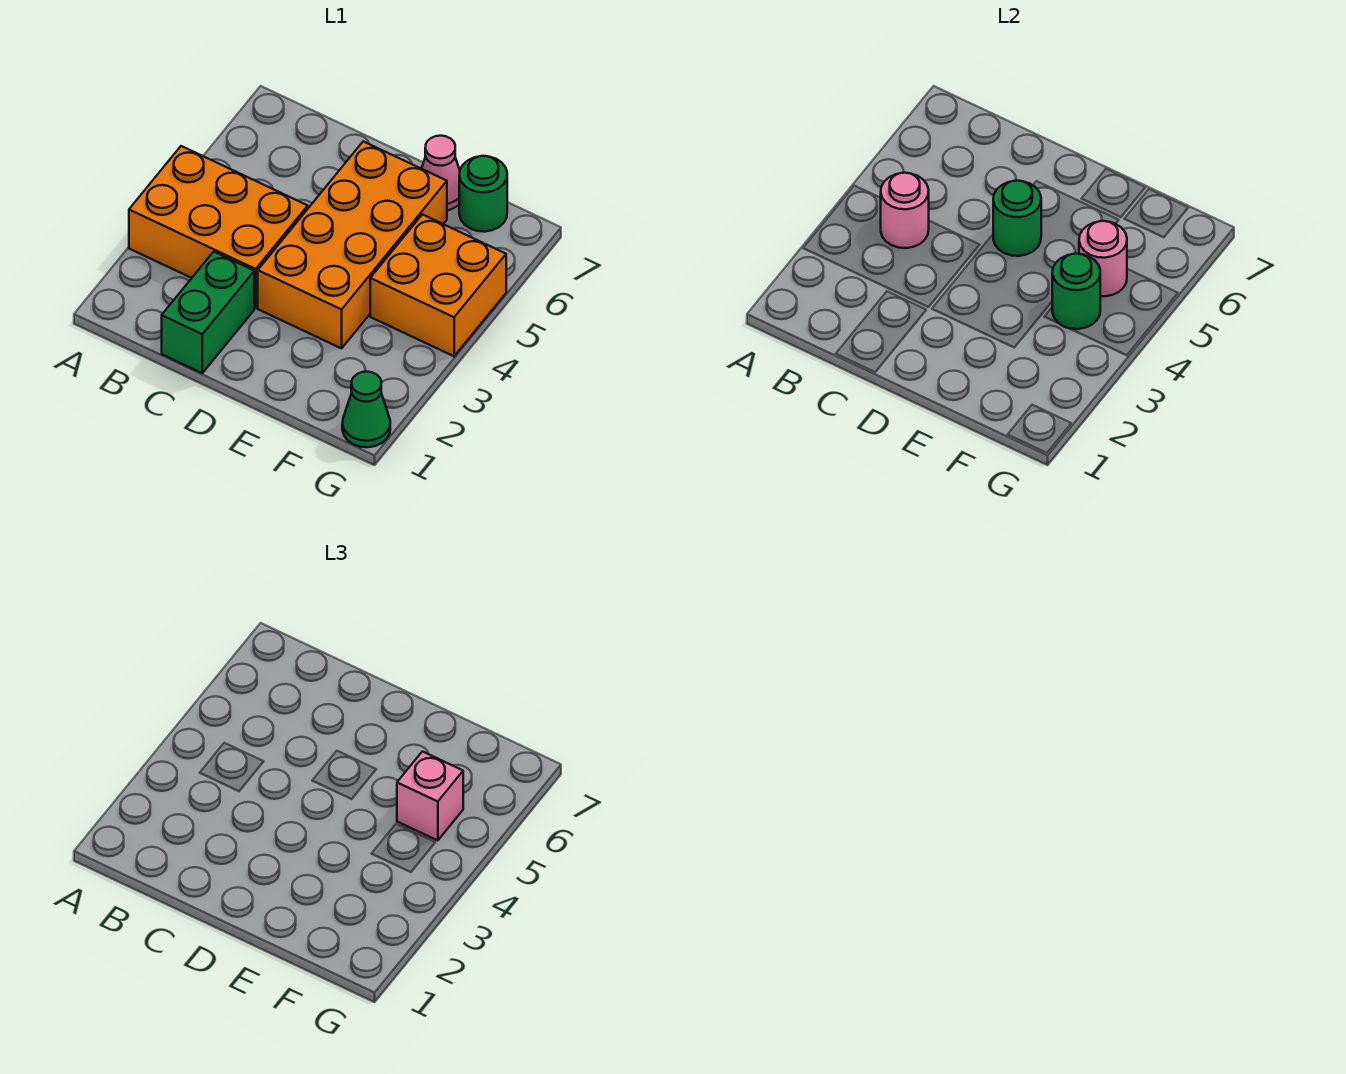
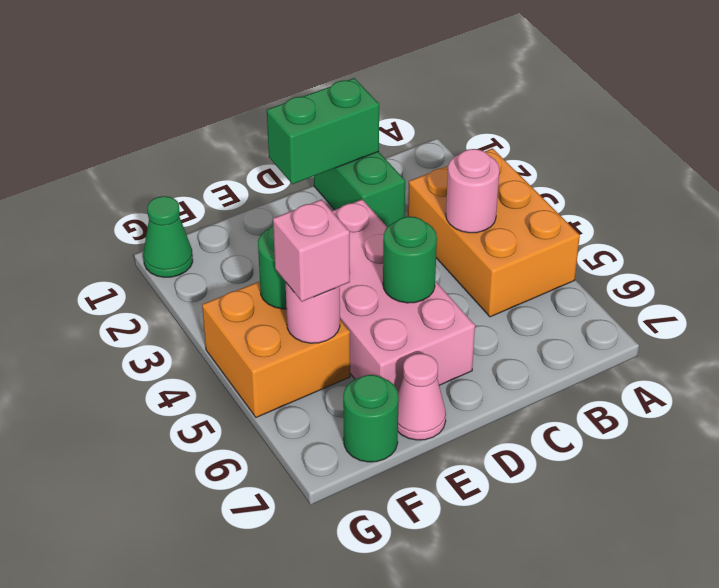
orange 2x3 brick [129,146,308,308] -> orange 2x3 brick turned to [408,148,580,317]
none -> green 1x2 brick [267,78,379,184]
orange 2x4 brick [258,141,447,348] -> pink 2x4 brick [332,199,475,392]

